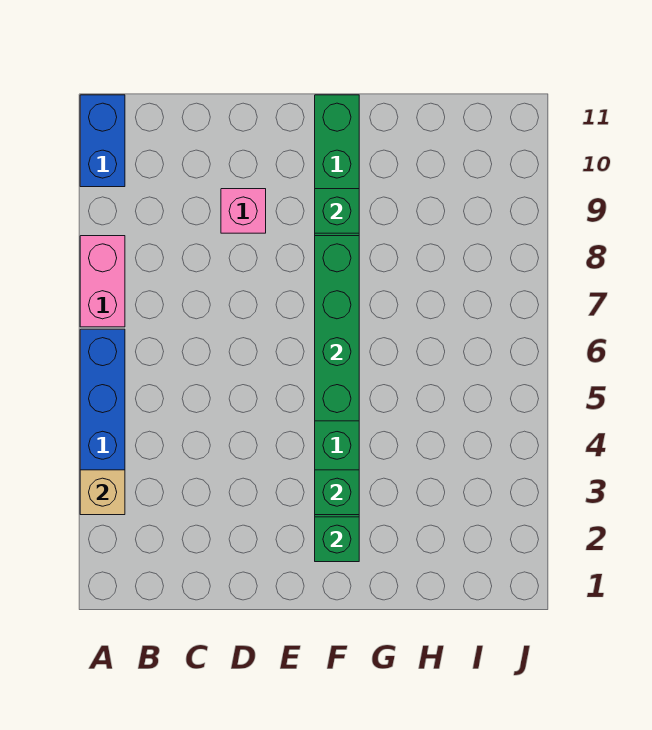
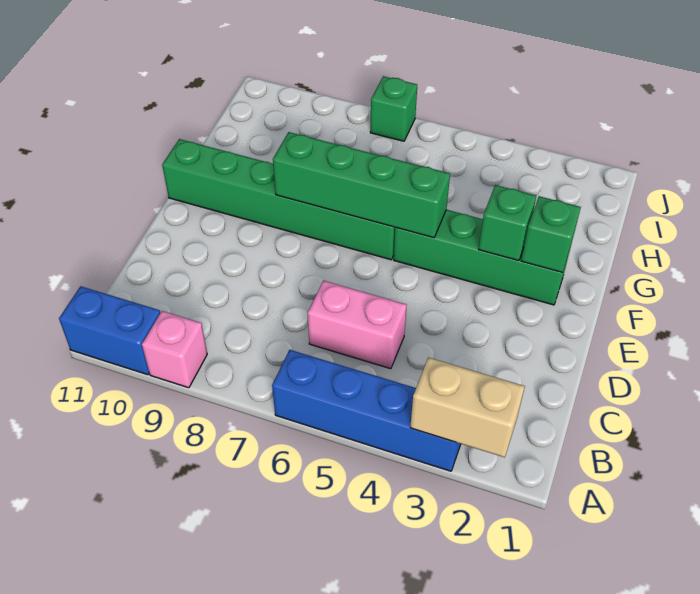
tan 1x1 brick [80,470,125,515] -> tan 1x2 brick [410,358,525,457]
pink 1x2 brick [80,236,125,327] -> pink 1x2 brick moved to [308,281,407,369]
pink 1x1 brick [221,189,266,233] -> pink 1x1 brick moved to [142,311,207,388]
green 1x1 brick [315,189,359,233] -> green 1x1 brick moved to [370,76,417,141]

